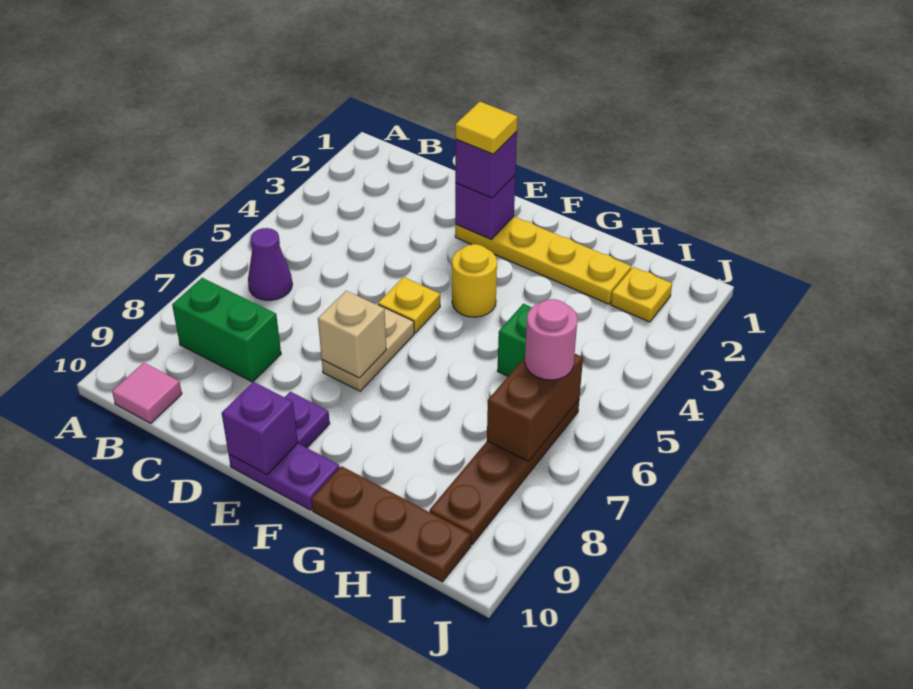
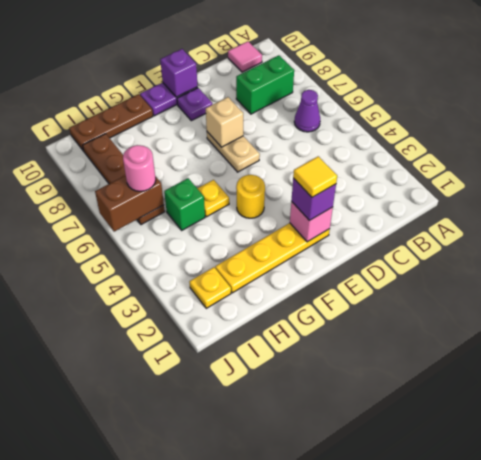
purple 1x1 brick [455,176,515,239] -> pink 1x1 brick [290,202,333,242]
yellow 1x1 plate [378,277,440,333] -> yellow 1x1 plate moved to [197,180,229,217]
brown 1x2 brick [487,354,583,461] -> brown 1x2 brick turned to [95,175,164,232]

